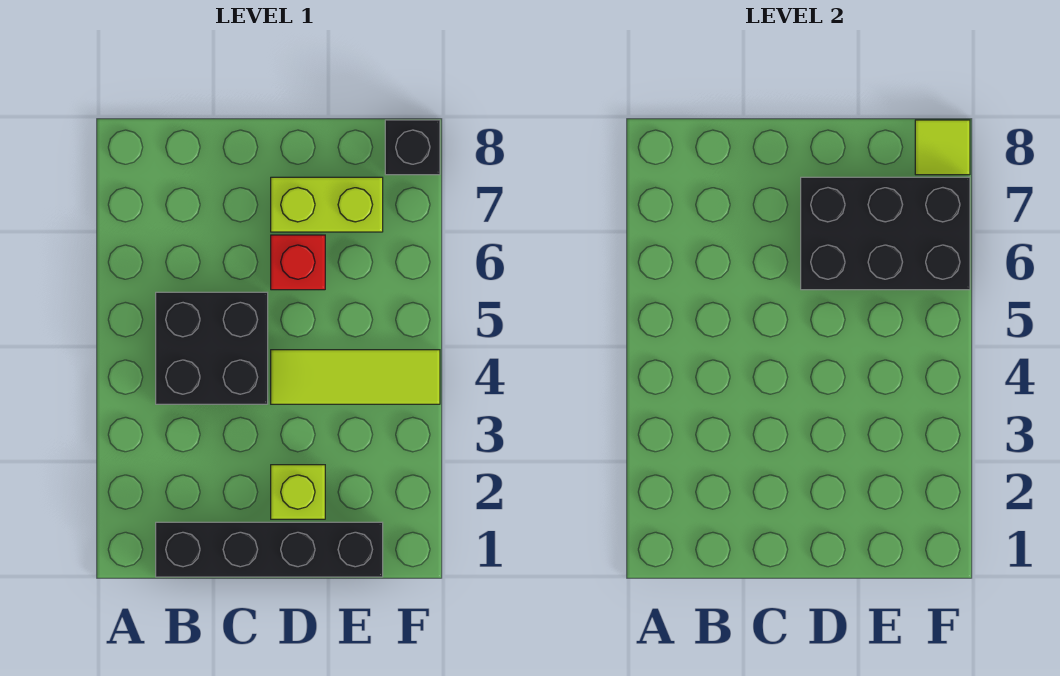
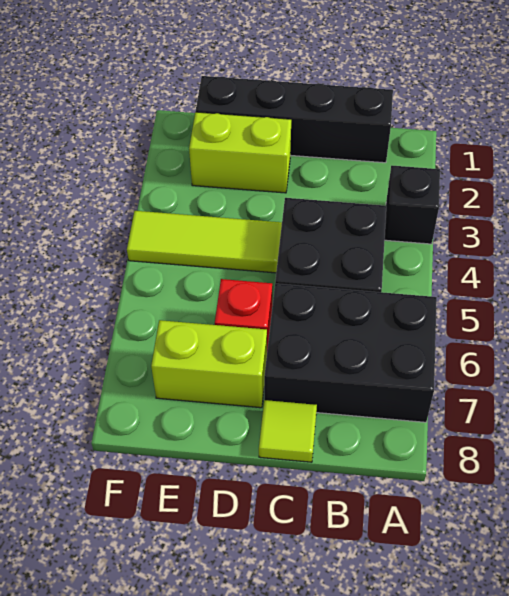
lime 1x1 brick [271,465,325,519] -> lime 1x2 brick [189,112,291,193]
black 2x3 brick [801,177,970,290] -> black 2x3 brick moved to [264,284,437,422]
black 1x1 brick [385,120,440,175] -> black 1x1 brick moved to [385,166,440,244]
lime 1x1 tile [915,120,970,175] -> lime 1x1 tile moved to [259,400,317,462]

